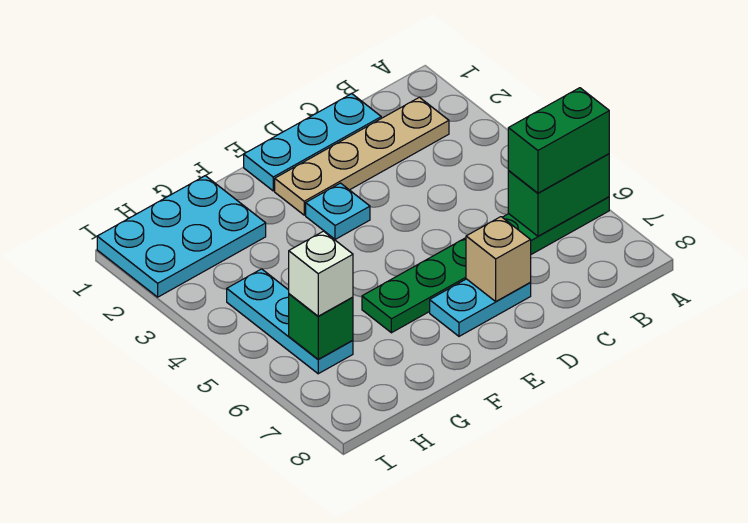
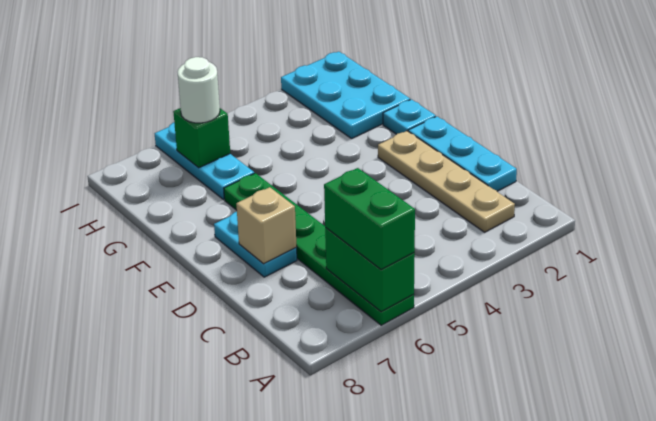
cyan 1x1 plate [306,183,370,239] -> cyan 1x1 plate moved to [383,99,436,134]
cyan 1x3 plate [227,269,353,374] -> cyan 1x3 plate turned to [155,122,254,200]
white 1x1 brick [289,231,353,316] -> white 1x1 round brick [178,57,220,123]

